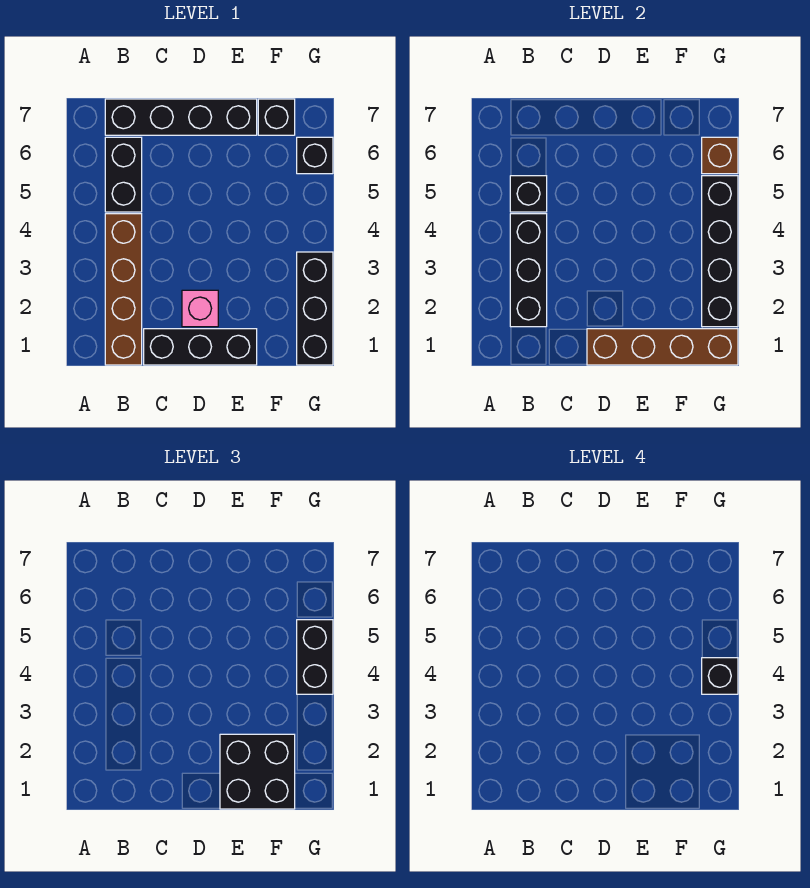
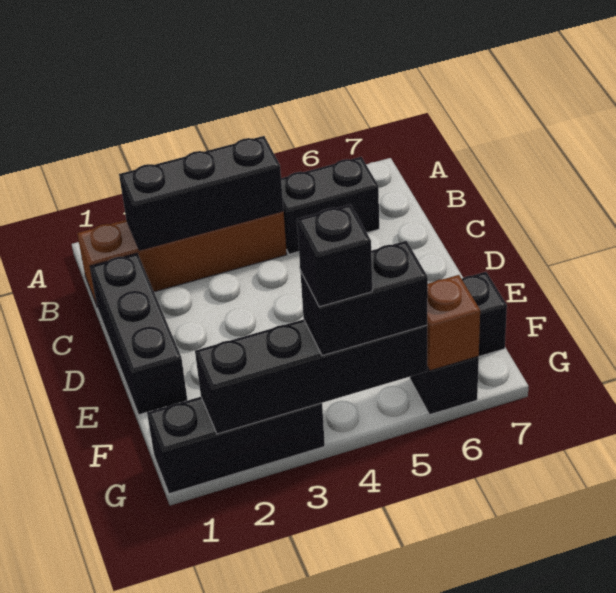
black 1x1 brick [510,176,547,212] -> none
black 1x4 brick [105,99,257,135] -> none
brown 1x4 brick [587,329,738,365] -> none
pink 1x1 brick [182,290,218,327] -> none
black 2x2 brick [220,734,295,809] -> none

